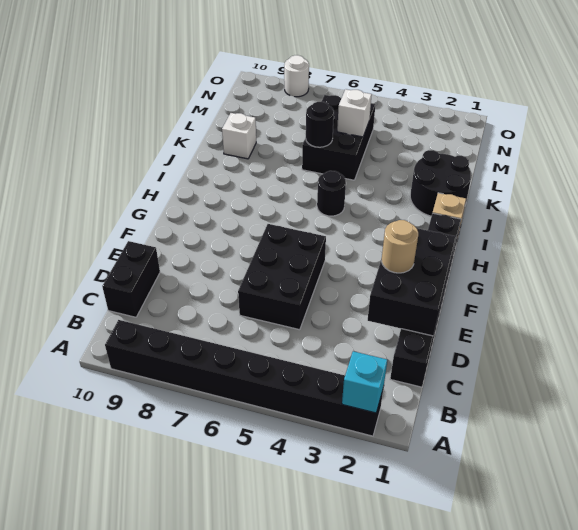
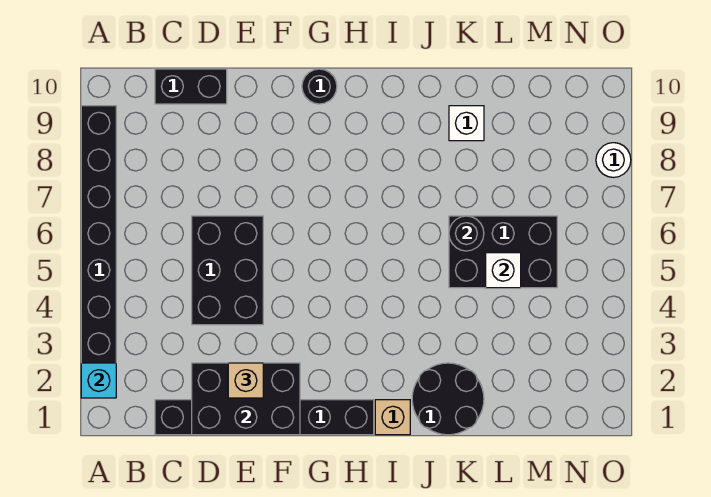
black 2x3 brick [238,224,326,330] -> black 2x3 brick turned to [192,216,263,325]
tan 1x1 round brick [382,220,418,273] -> tan 1x1 brick [228,363,263,398]
black 1x1 round brick [317,171,346,216] -> black 1x1 round brick moved to [302,69,337,104]

